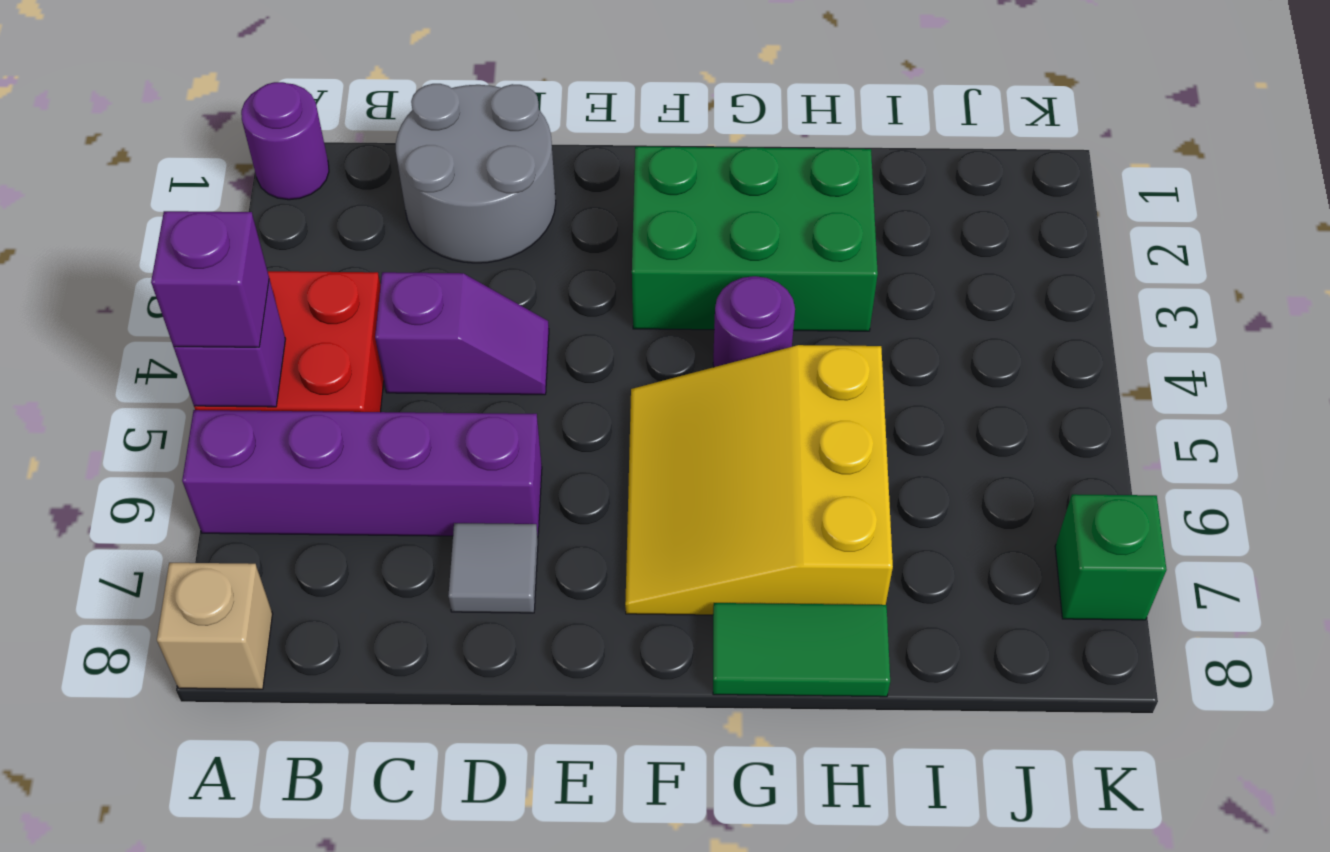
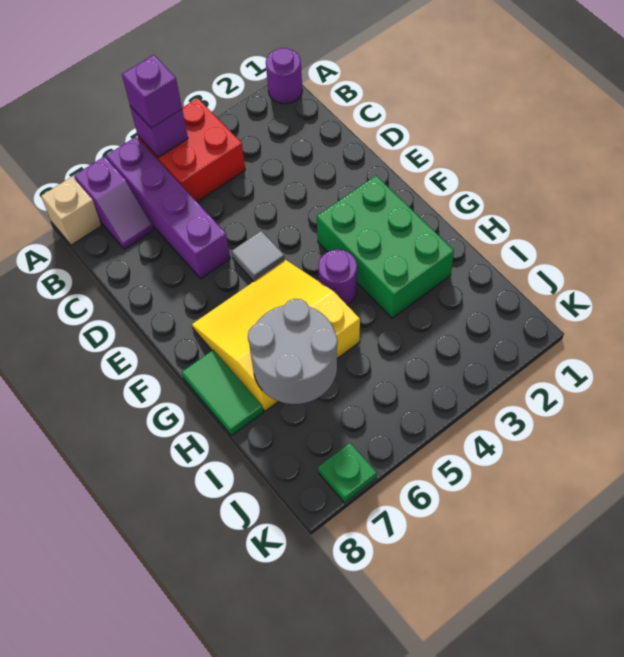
grey 2x2 round brick [396,84,556,263] -> grey 2x2 round brick moved to [248,299,338,404]
purple 1x2 slope [375,272,549,395] -> purple 1x2 slope moved to [74,156,154,249]
grey 1x1 tile [448,523,538,613] -> grey 1x1 tile moved to [232,231,285,281]
green 1x1 brick [1055,494,1167,620] -> green 1x1 plate [318,443,377,503]

